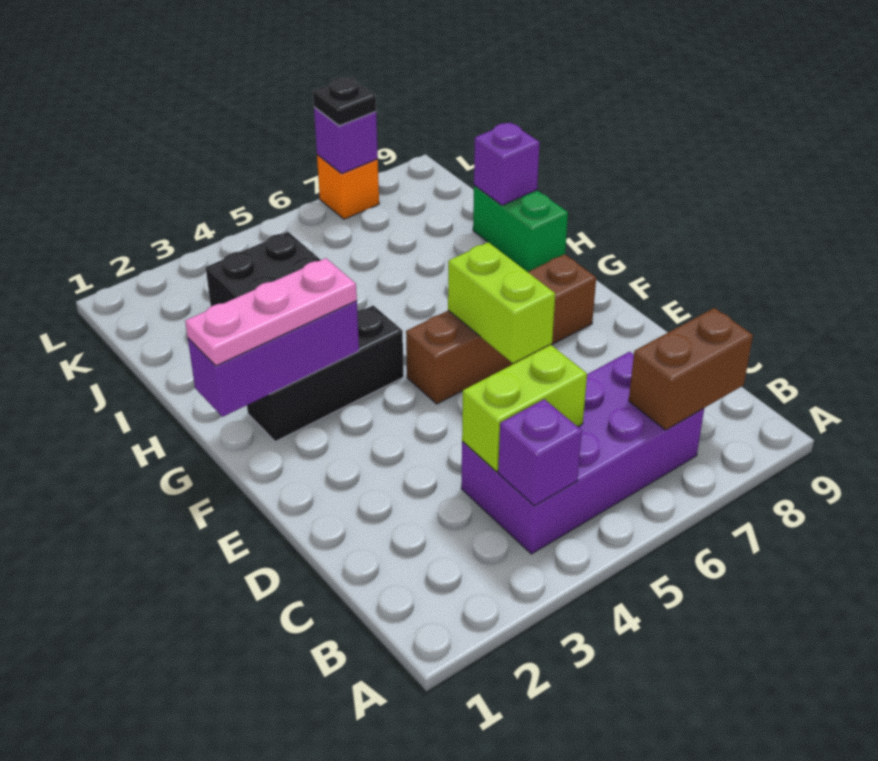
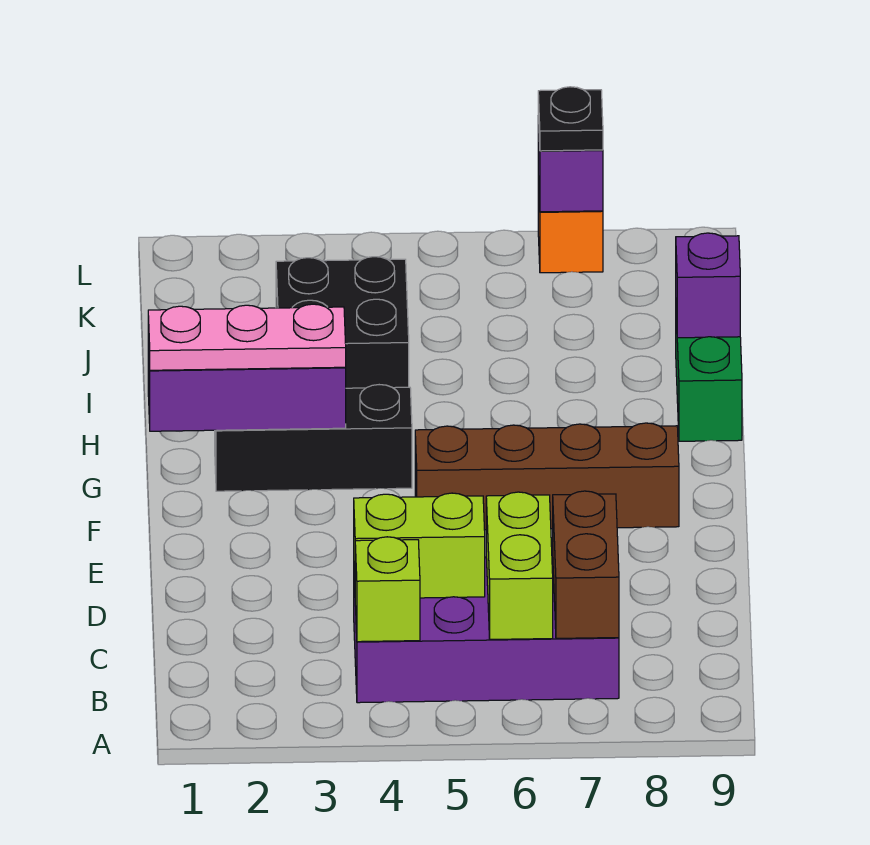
purple 1x1 brick [498,399,582,506] -> lime 1x1 brick [355,537,420,642]
brown 1x2 brick [629,308,753,430] -> brown 1x2 brick turned to [553,491,619,638]
lime 1x2 brick [448,242,555,363] -> lime 1x2 brick moved to [486,492,553,639]

